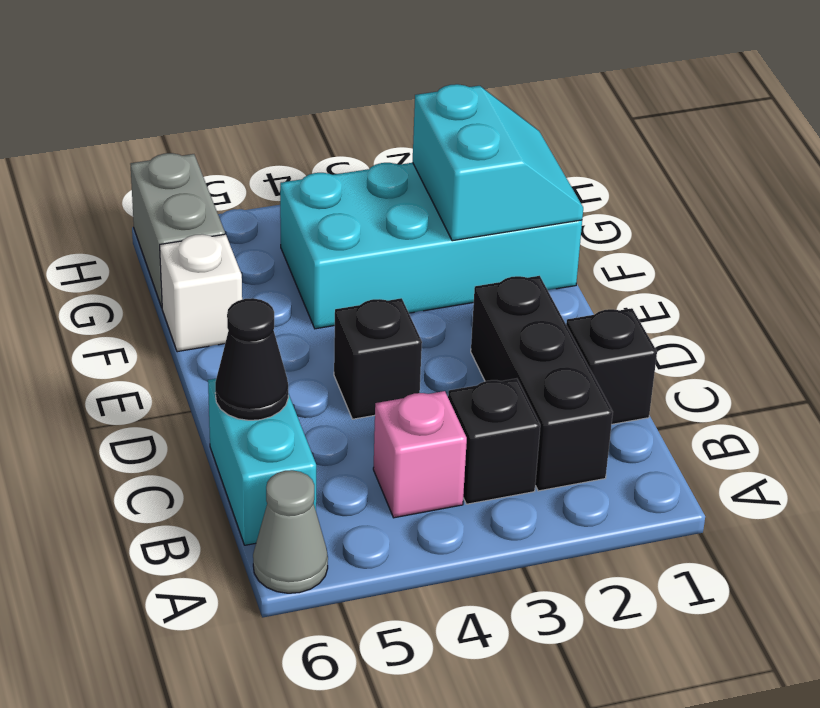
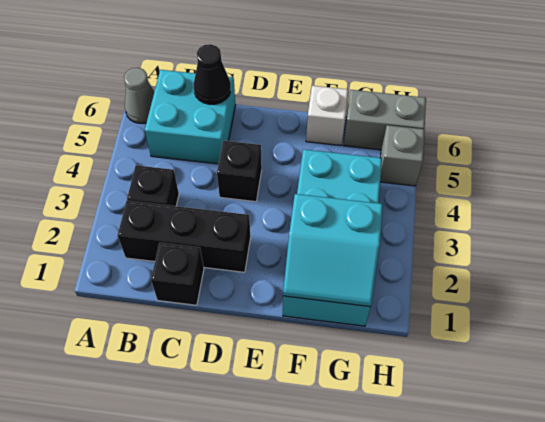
pink 1x1 brick [373,391,467,518] -> none
cyan 1x2 brick [208,379,316,545] -> cyan 2x2 brick [145,70,236,164]
none -> grey 1x1 brick [380,125,425,186]

